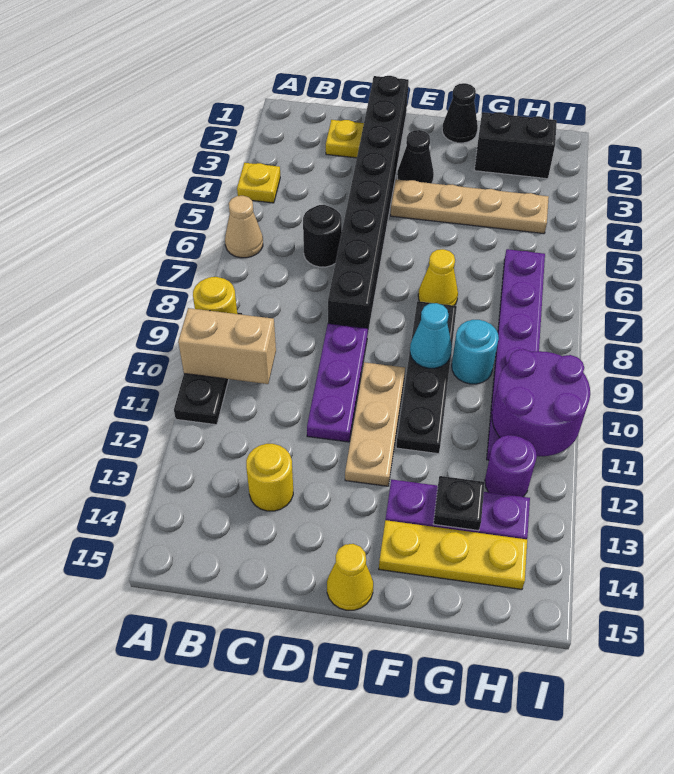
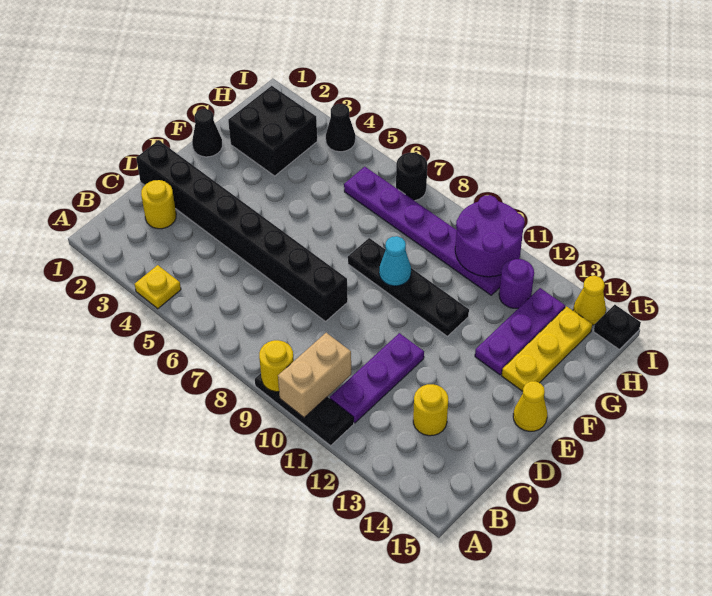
tan 1x1 cone [225,196,263,258] -> none
yellow 1x1 plate [326,120,364,158] -> yellow 1x1 round brick [141,180,176,229]
black 1x1 round brick [303,205,342,267] -> black 1x1 round brick moved to [396,153,427,201]
purple 1x3 plate [307,324,368,442] -> purple 1x3 plate turned to [330,333,424,423]
black 1x1 cone [397,130,434,183] -> black 1x1 cone moved to [326,104,355,152]
tan 1x4 plate [391,179,549,234] -> none
tan 1x3 plate [345,362,405,486] -> none
yellow 1x1 cone [418,249,458,306] -> yellow 1x1 cone moved to [573,276,606,325]
black 1x2 brick [475,112,557,179] -> black 2x2 brick [228,86,317,176]
cyan 1x1 round brick [452,320,499,384] -> none
black 1x1 plate [433,476,485,531] -> black 1x1 plate moved to [593,305,641,350]

